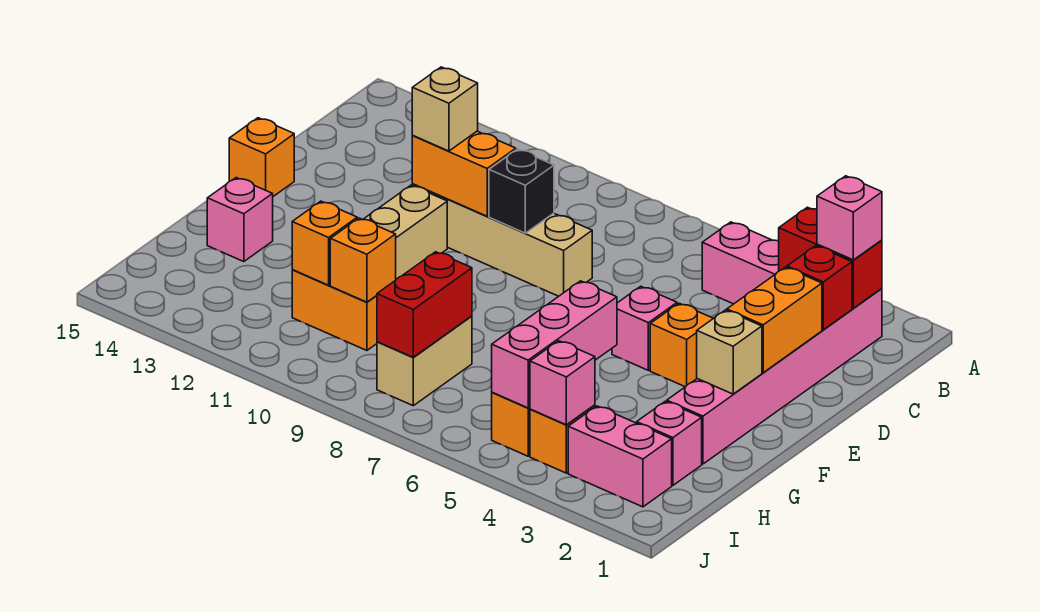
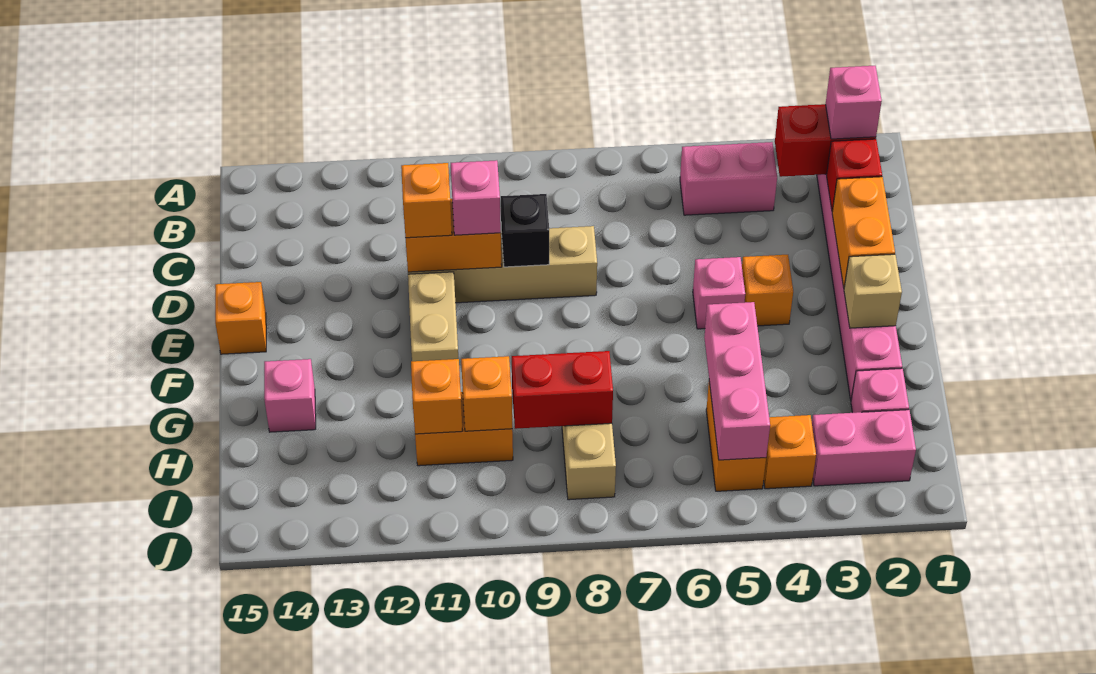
tan 1x1 brick [412,67,478,151] -> orange 1x1 brick [401,163,452,238]
red 1x2 brick [377,252,472,357] -> red 1x2 brick turned to [512,351,613,429]
pink 1x1 brick [530,341,595,425] -> pink 1x1 brick moved to [451,160,501,235]

